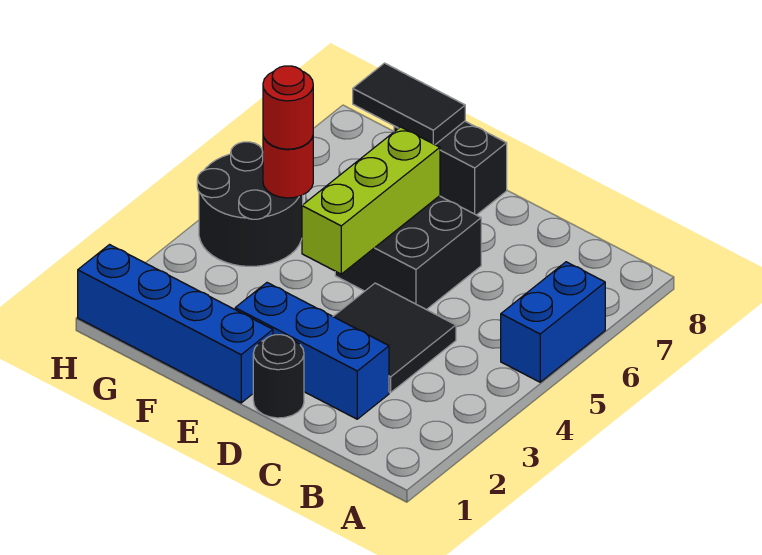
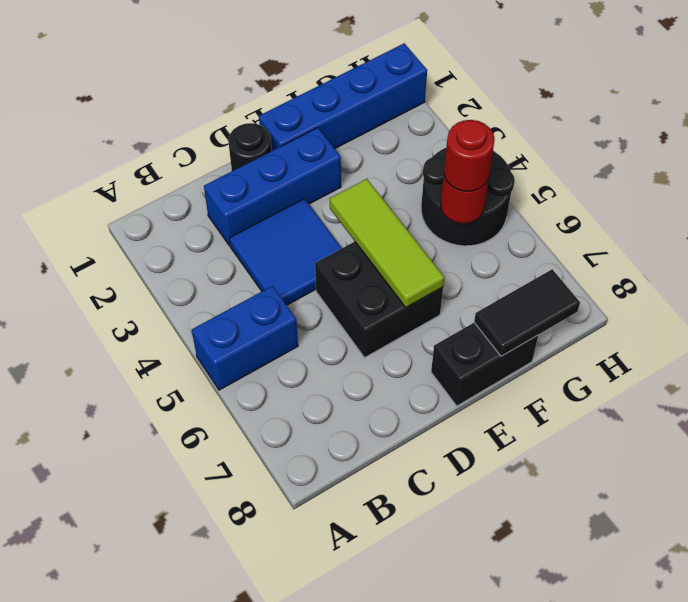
blue 1x2 brick [501,262,605,382] -> blue 1x2 brick turned to [192,286,298,390]
black 2x2 tile [333,283,456,393] -> blue 2x2 tile [229,199,342,305]
lime 1x3 brick [302,127,440,274] -> lime 1x3 tile [330,179,444,307]

